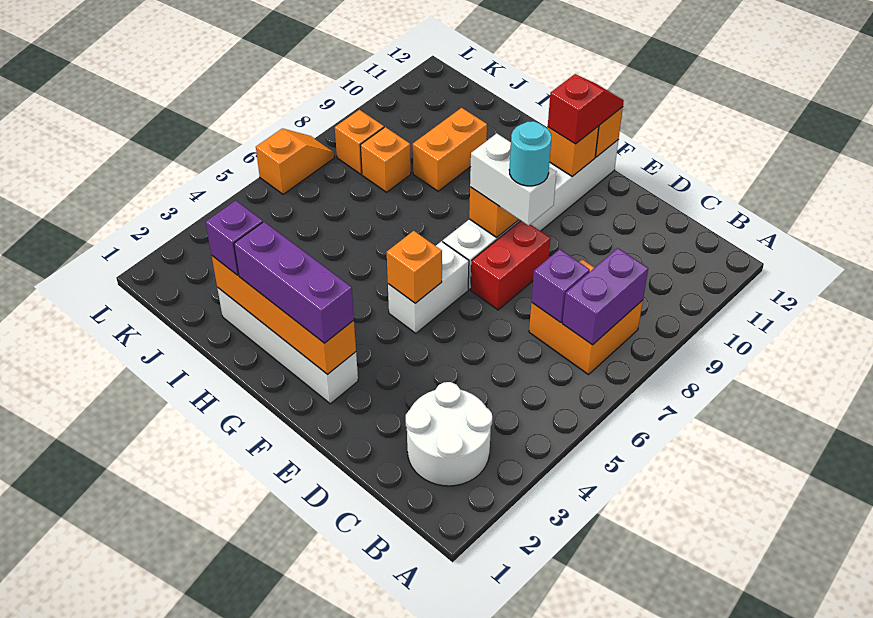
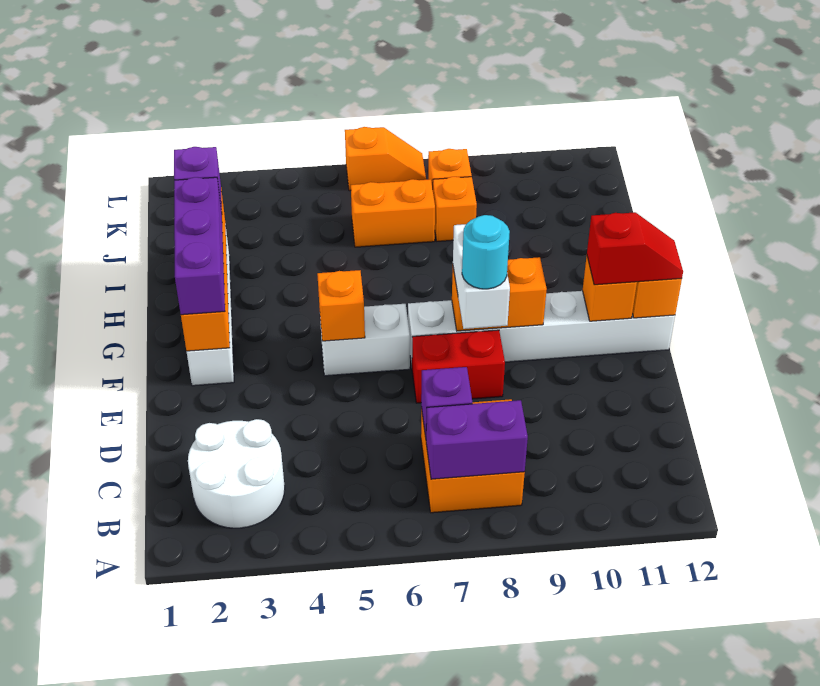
orange 1x2 brick [413,108,487,191] -> orange 1x2 brick moved to [351,179,435,247]

